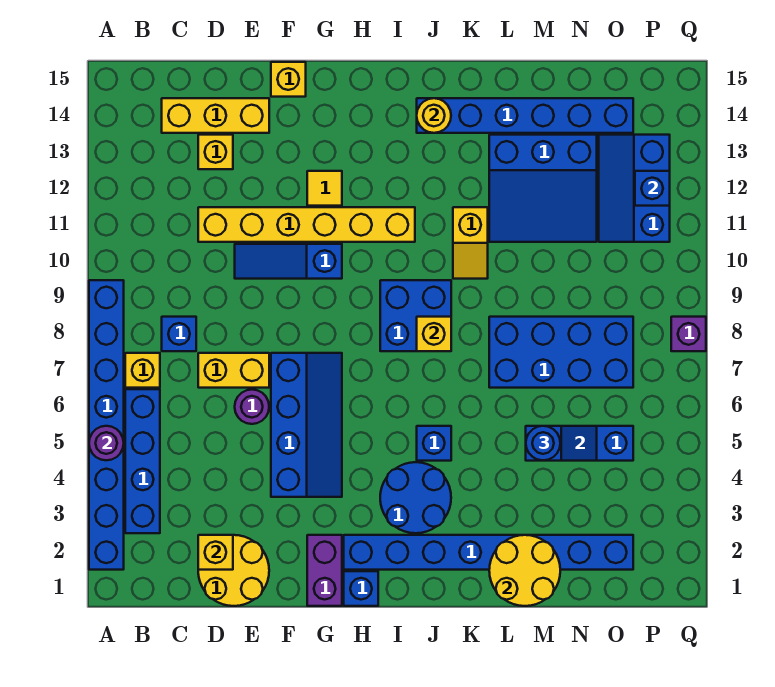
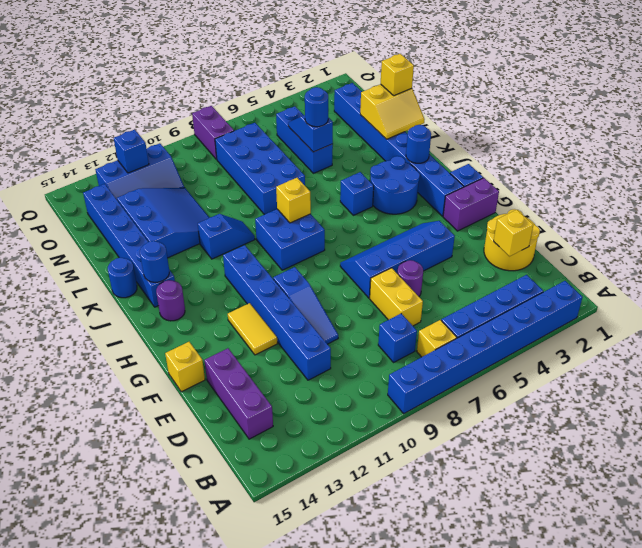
purple 1x1 round brick [89,426,124,460] -> purple 1x1 round brick moved to [156,280,185,321]
yellow 1x3 brick [162,98,269,133] -> purple 1x3 brick [204,348,273,439]
yellow 1x6 brick [198,207,415,242] -> blue 1x6 brick [223,245,331,380]
yellow 1x1 brick [198,135,233,169] -> yellow 1x1 brick moved to [381,54,414,96]
yellow 1x1 tile [307,171,342,206] -> yellow 1x2 tile [228,303,277,355]
none -> blue 1x1 round brick [406,125,431,163]
yellow 1x1 round brick [417,98,451,133] -> blue 1x1 round brick [140,241,169,282]
yellow 1x2 slope [453,207,488,279] -> blue 1x2 slope [198,214,255,259]
none -> blue 1x1 round brick [108,258,137,298]
yellow 2x2 round brick [489,535,560,606] -> yellow 2x2 slope [360,84,425,139]
purple 1x1 brick [671,317,706,351] -> purple 1x2 brick [192,106,234,159]

